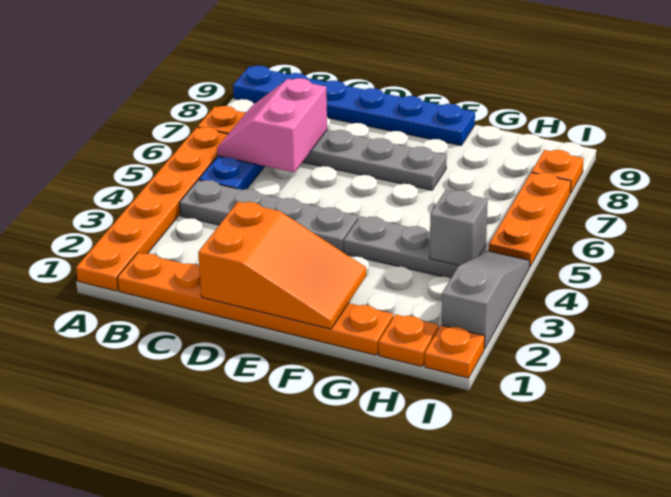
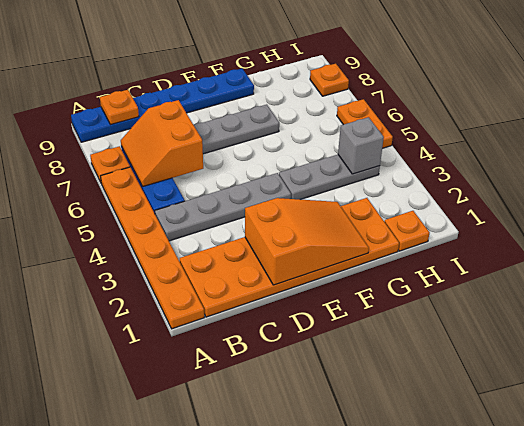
orange 1x6 plate [117,253,393,355] -> orange 2x6 plate [180,198,399,317]
pink 2x2 slope [217,78,327,172] -> orange 2x2 slope [121,100,203,186]
orange 1x1 plate [425,325,485,378] -> orange 1x1 plate moved to [100,90,139,125]
grey 1x3 slope [442,251,530,349] -> none
orange 1x3 plate [489,173,571,267] -> orange 1x2 plate [337,99,393,148]

